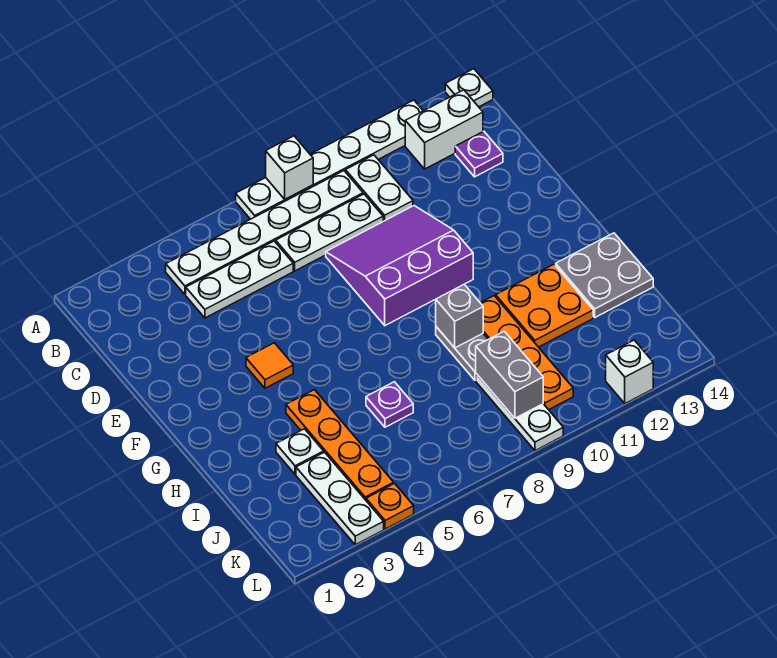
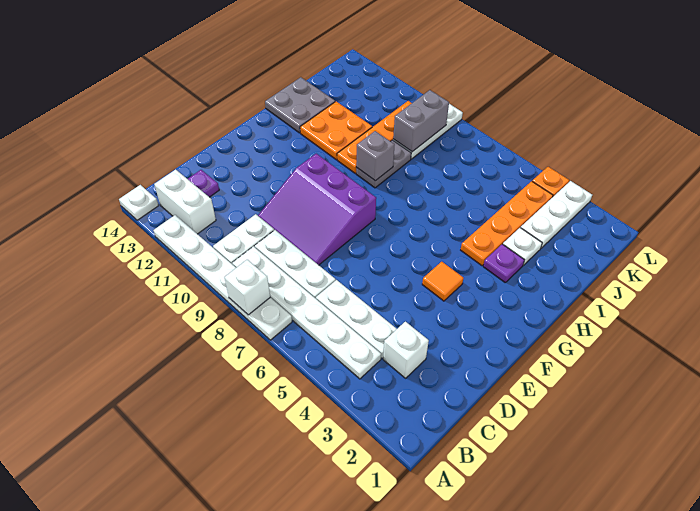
purple 1x1 plate [366,382,413,427] -> purple 1x1 plate moved to [483,244,524,282]
white 1x1 brick [606,340,653,404] -> white 1x1 brick moved to [383,322,429,378]

